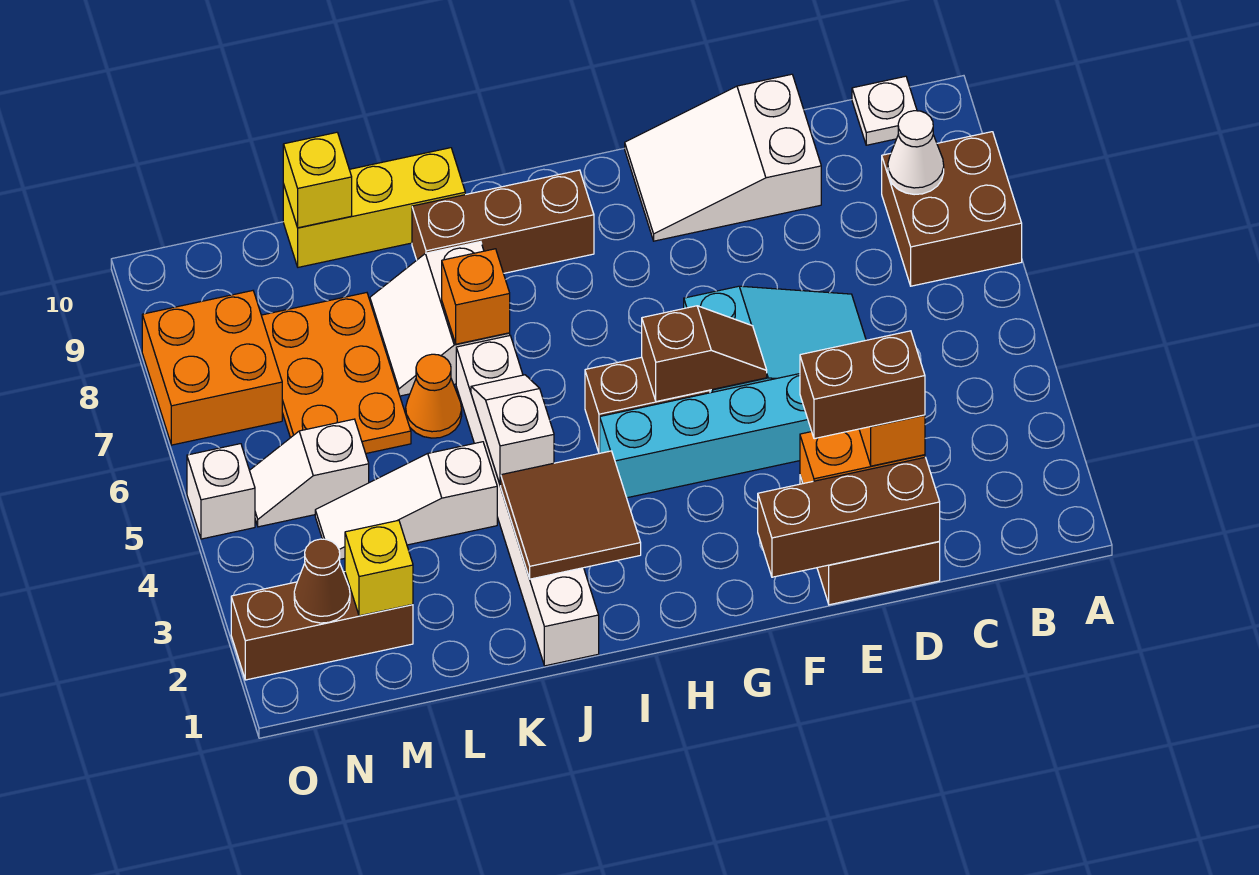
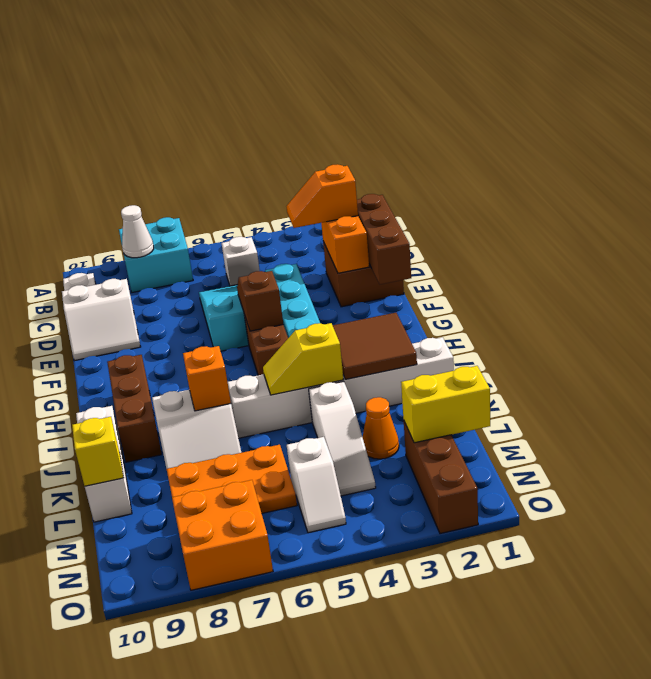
brown 2x2 brick [882,132,1022,286] -> cyan 2x2 brick [119,217,193,293]
brown 1x2 brick [800,331,925,439] -> none
white 2x3 slope [625,74,821,241] -> white 2x2 slope [62,279,141,361]
white 1x2 slope [471,375,554,485] -> yellow 1x2 slope [263,323,343,395]
yellow 1x3 brick [283,148,465,267] -> white 1x3 brick [76,406,132,522]
orange 1x1 cone [406,354,462,438] -> orange 1x1 cone moved to [362,397,399,459]
yellow 1x1 brick [345,520,413,616] -> yellow 1x2 brick [401,366,490,443]
brown 1x1 cone [294,539,350,623] -> none
white 1x1 brick [187,444,255,539] -> white 1x1 brick moved to [222,237,260,286]

